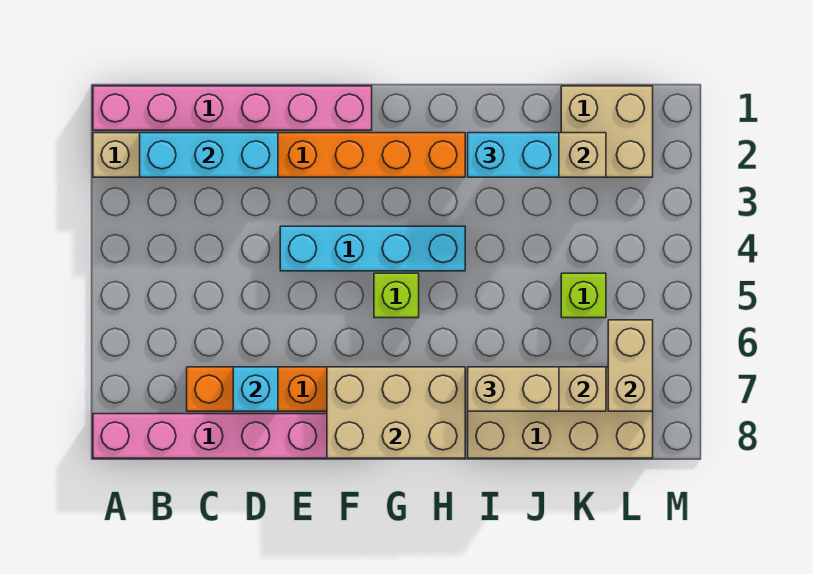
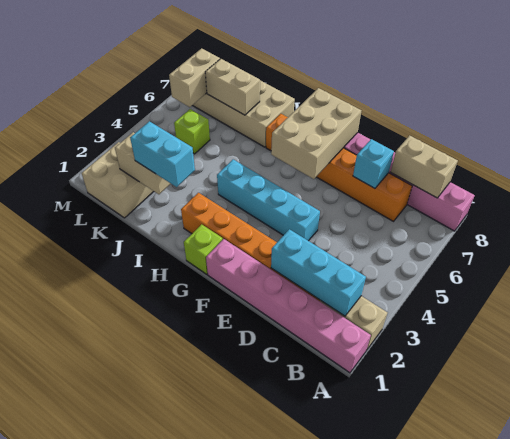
tan 2x3 brick [327,367,465,458] -> tan 2x3 brick turned to [271,88,361,179]
lime 1x1 brick [374,273,419,318] -> lime 1x1 brick moved to [184,224,223,274]
tan 1x2 brick [468,367,559,411] -> tan 1x2 brick moved to [391,135,458,198]

